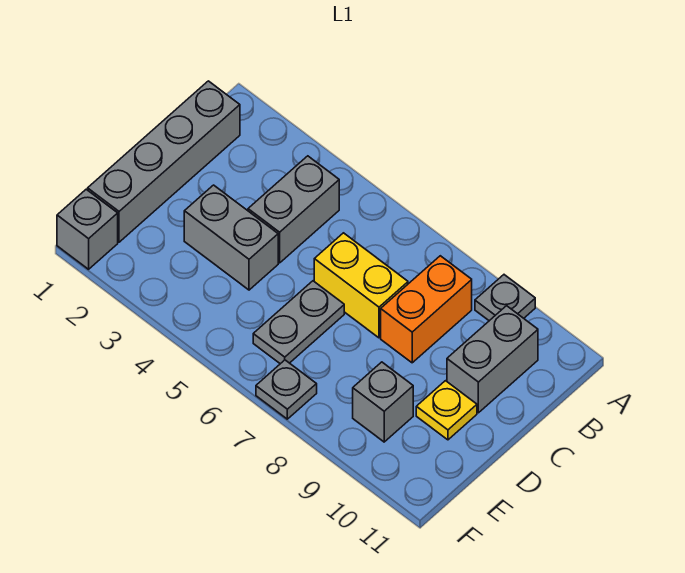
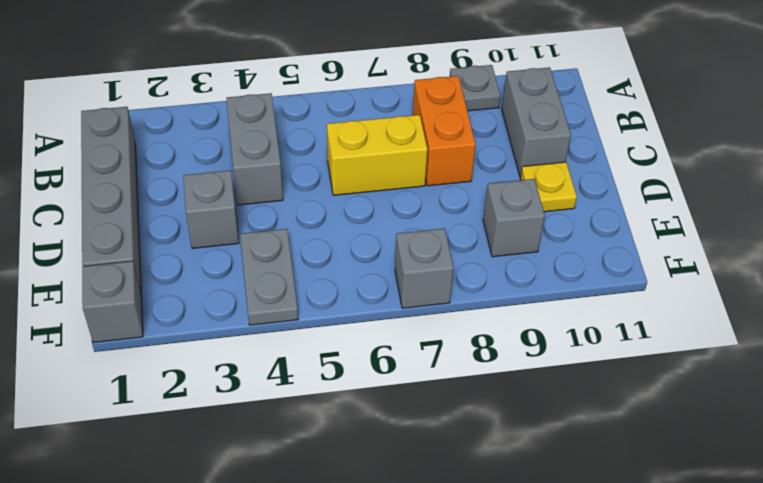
grey 1x2 brick [184,185,278,290] -> grey 1x1 brick [183,170,239,248]
grey 1x2 plate [253,281,344,364] -> grey 1x2 plate moved to [240,229,298,325]
grey 1x1 plate [256,360,317,419] -> grey 1x1 brick [395,228,454,308]

